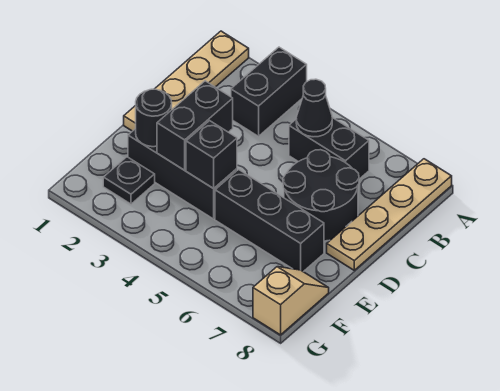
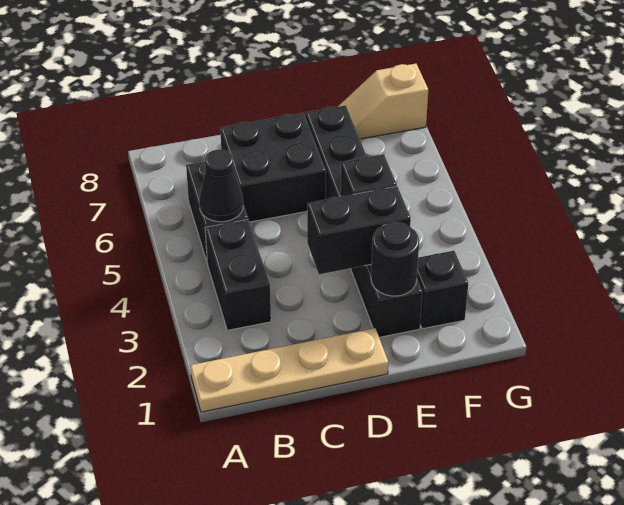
black 1x2 brick [231,47,307,136] -> black 1x2 brick turned to [205,219,271,330]
tan 1x4 plate [327,159,452,270] -> none
black 2x2 round brick [283,150,359,241] -> black 2x2 brick [220,113,326,222]
black 1x1 plate [103,157,155,204] -> black 1x1 brick [417,251,468,329]

